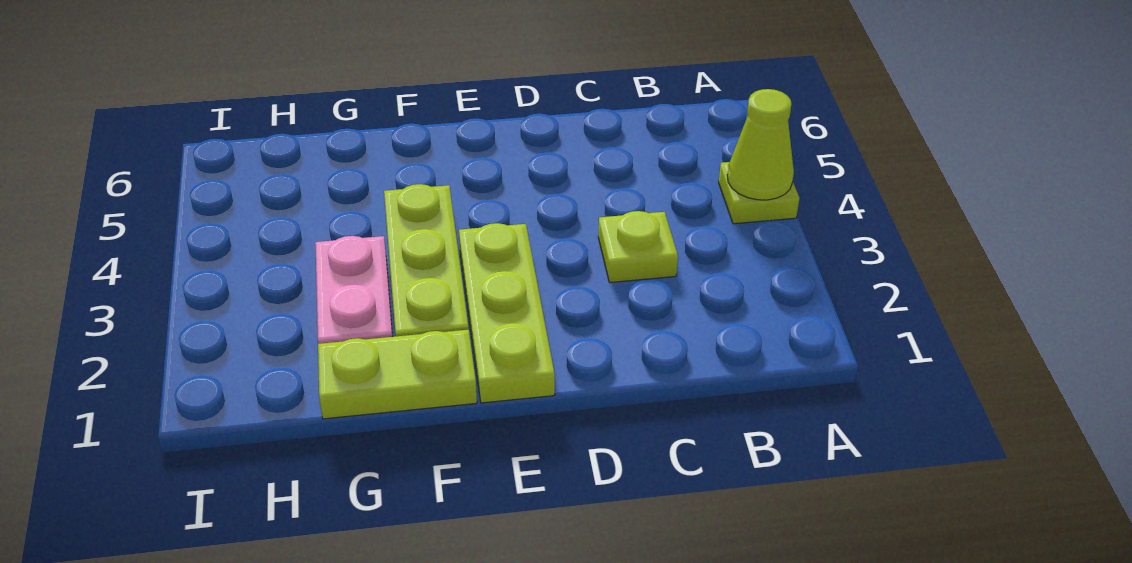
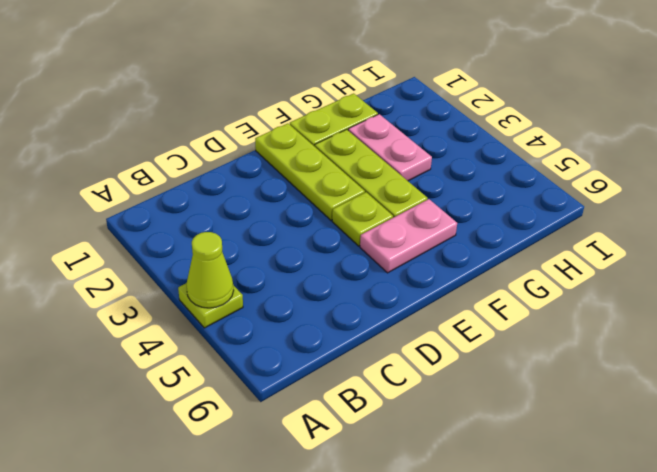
lime 1x1 plate [598,211,678,282] -> lime 1x1 plate moved to [332,192,393,246]
none -> pink 1x2 plate [360,199,457,273]

